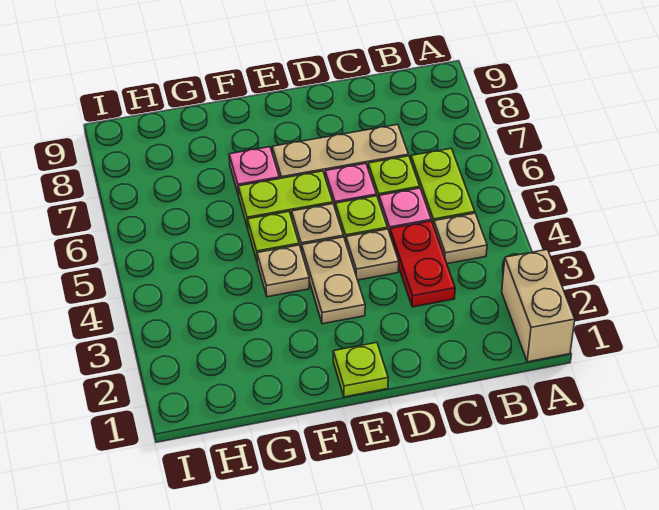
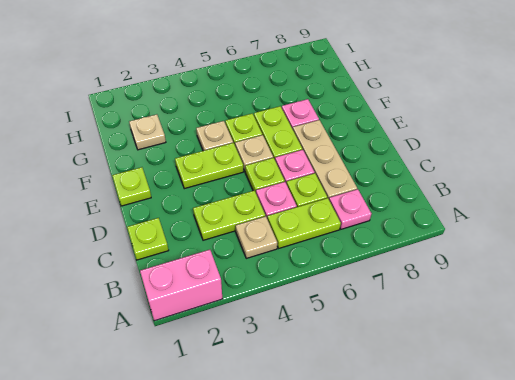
tan 1x2 brick [502,249,575,362] -> pink 1x2 brick [140,250,222,321]
none -> pink 1x1 plate [329,189,371,229]
none -> lime 1x1 plate [127,218,169,260]
red 1x2 plate [390,221,455,307] -> lime 1x2 plate [193,191,265,240]
tan 1x1 plate [346,229,399,280] -> tan 1x1 plate moved to [129,114,166,150]
tan 1x2 plate [302,237,365,324] -> lime 1x2 plate [175,143,243,189]

